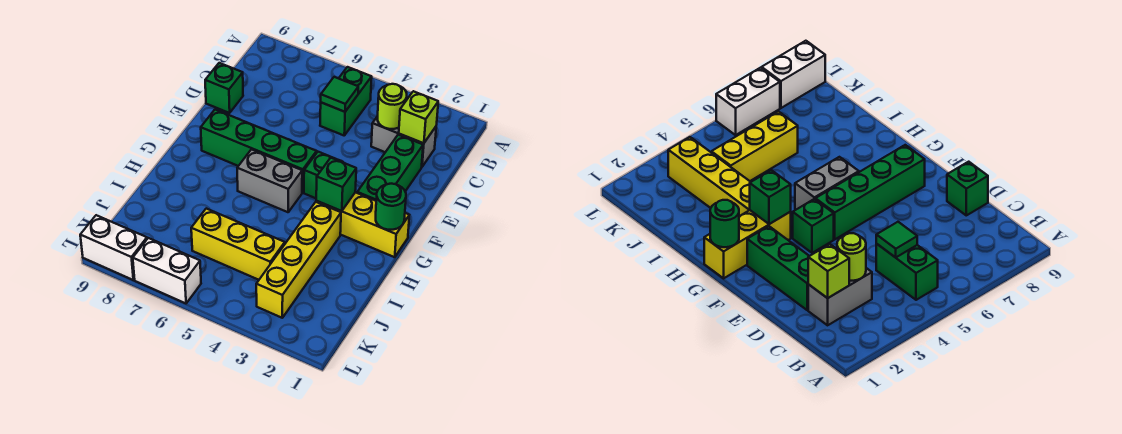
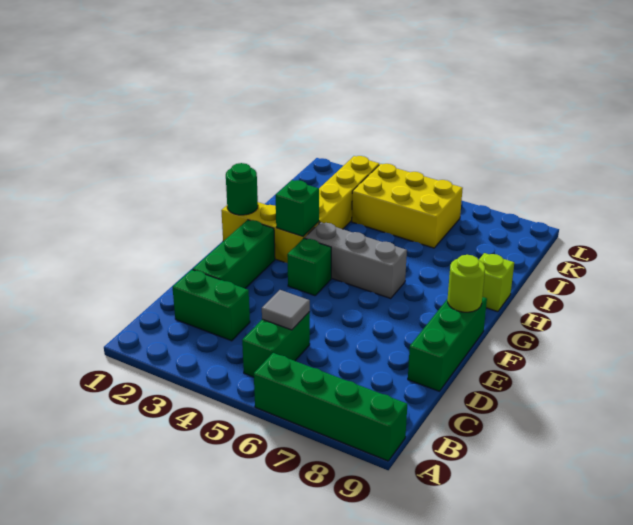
grey 1x2 brick [371,116,436,167] -> green 1x2 brick [173,270,250,341]
lime 1x1 brick [399,91,438,143] -> lime 1x1 brick moved to [479,253,514,312]
lime 1x1 round brick [377,84,407,129] -> lime 1x1 round brick moved to [448,255,485,312]
green 1x1 tile [321,77,358,112] -> grey 1x1 tile [262,290,310,330]
green 1x1 brick [205,63,243,113] -> green 1x3 brick [408,297,487,391]
green 1x4 brick [201,109,317,193] -> green 1x4 brick moved to [254,353,407,461]
grey 1x2 brick [237,149,302,212] -> grey 1x3 brick [305,222,407,298]
yellow 1x3 brick [191,209,285,280] -> yellow 2x3 brick [352,164,463,248]
white 1x2 brick [133,238,201,303] -> none
white 1x2 brick [80,215,147,280] -> none

